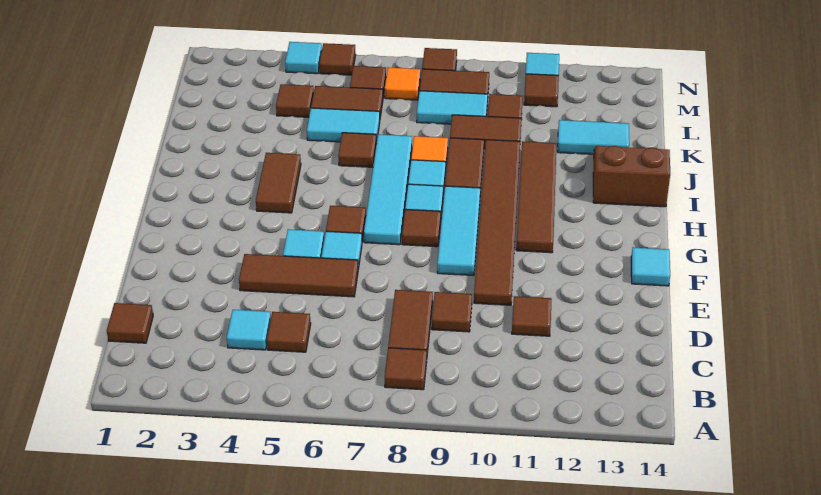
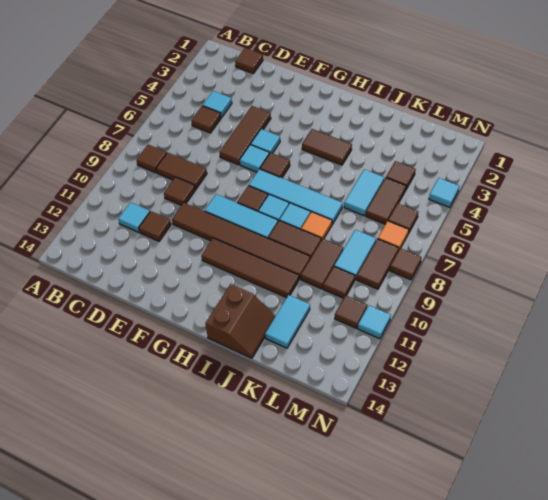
cyan 1x1 tile [631,247,670,286] -> cyan 1x1 tile moved to [118,202,150,232]
brown 1x1 tile [338,133,376,167] -> none
brown 1x1 tile [319,43,356,75] -> none

